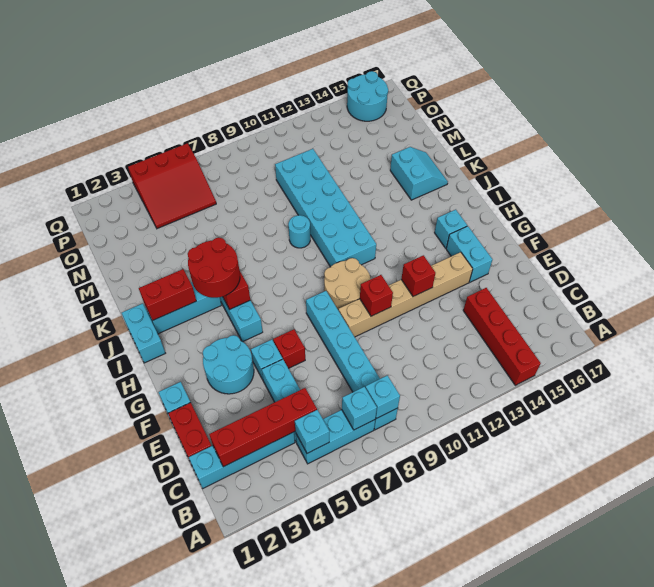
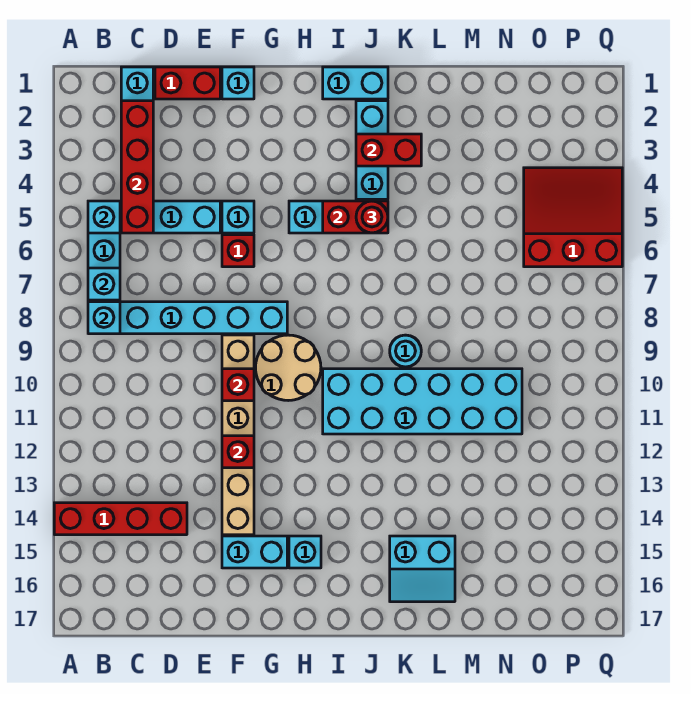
cyan 2x2 round brick [203,335,254,394] -> none
red 2x2 round brick [188,238,240,298] -> red 1x1 round brick [356,201,388,233]
red 1x2 brick [139,269,196,320] -> red 1x2 brick turned to [356,134,421,166]
red 3x3 slope [128,143,216,229] -> red 3x3 slope turned to [524,168,622,267]
cyan 2x2 round brick [347,71,388,121] -> none

